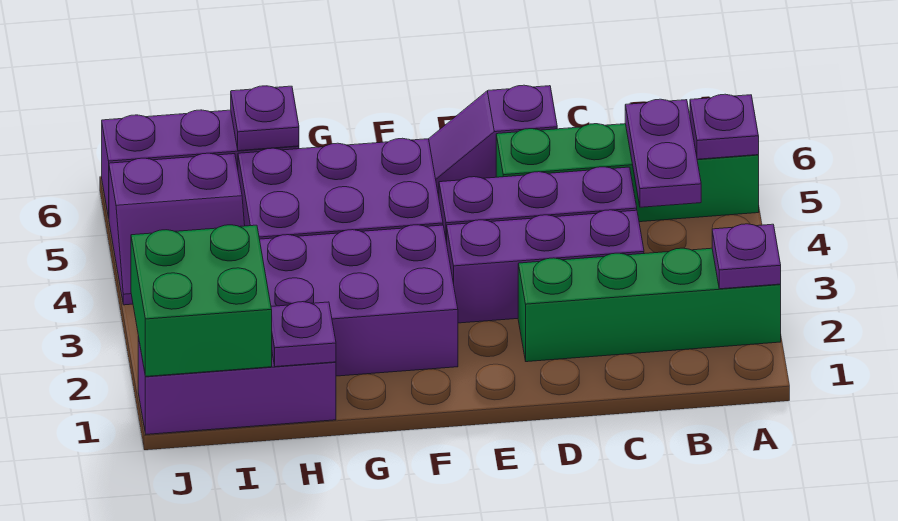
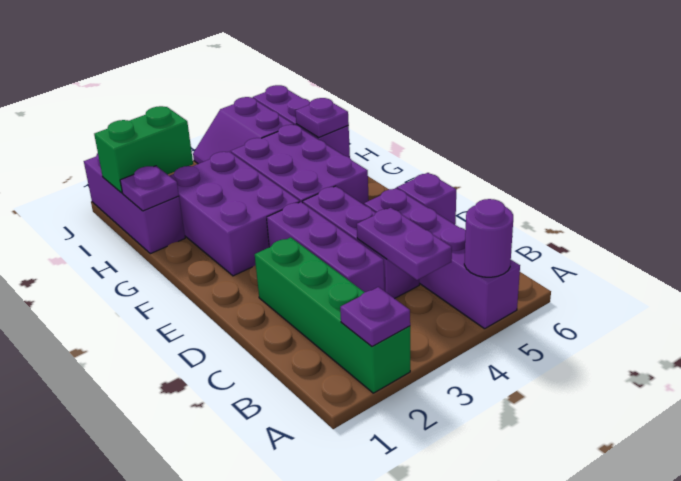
green 1x4 brick [496,124,759,222] -> purple 1x4 brick [364,188,520,329]
purple 1x1 plate [690,94,759,159] -> purple 1x1 round brick [464,199,513,277]
purple 1x2 plate [625,99,701,207] -> purple 1x2 plate turned to [357,208,452,280]
green 2x2 brick [131,225,272,377] -> green 1x2 brick [94,106,193,193]

